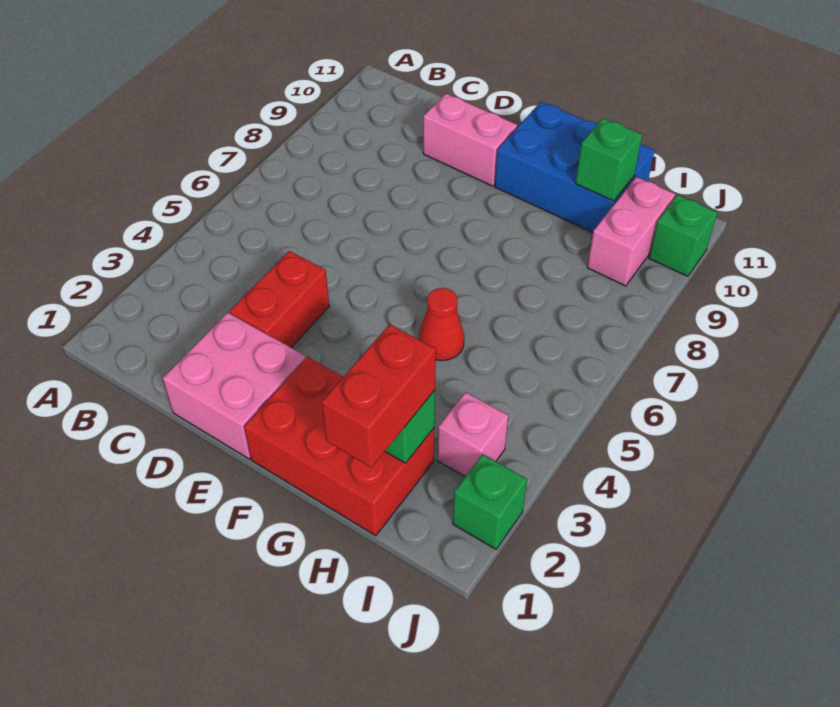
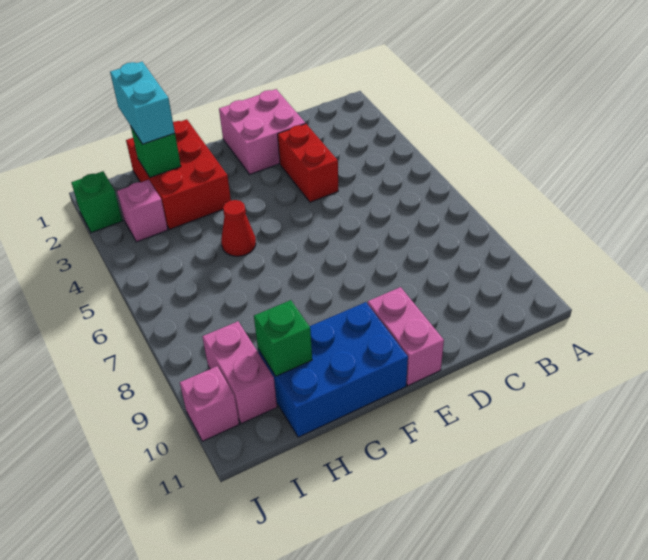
pink 1x2 brick [423,94,517,186] -> pink 1x2 brick turned to [368,287,444,386]
red 2x3 brick [244,357,434,536] -> red 2x3 brick turned to [126,119,231,229]
red 1x2 brick [322,324,436,467] -> cyan 1x2 brick [110,62,175,144]
green 1x1 brick [649,195,717,276] -> pink 1x1 brick [180,366,239,441]

